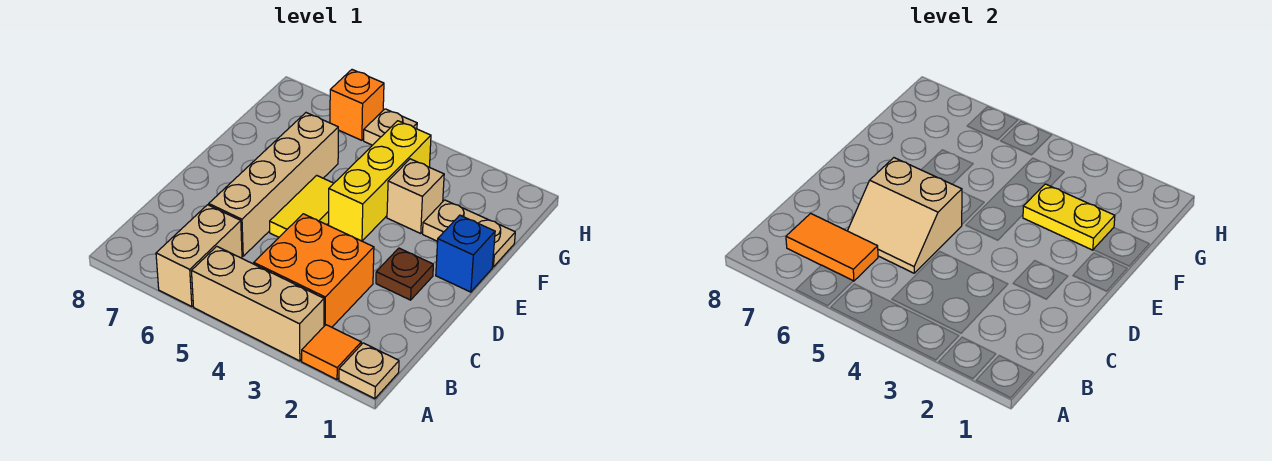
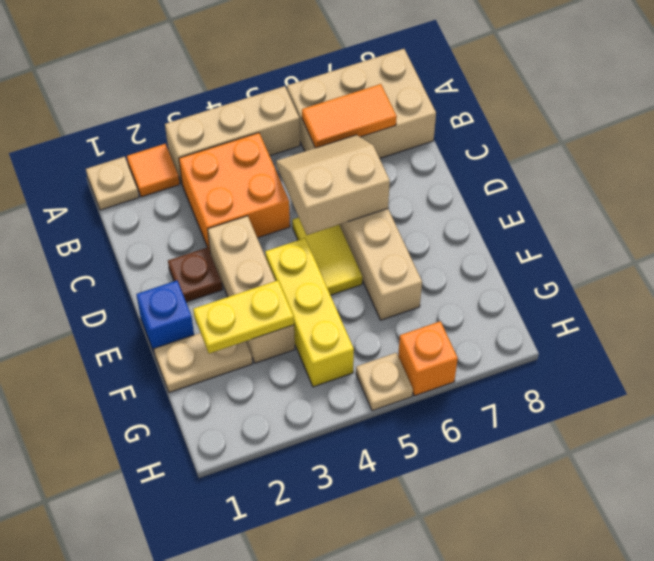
tan 1x2 brick [156,205,242,307] -> tan 2x3 brick [287,49,436,158]
tan 1x1 brick [387,159,444,233] -> tan 1x3 brick [208,216,295,363]

